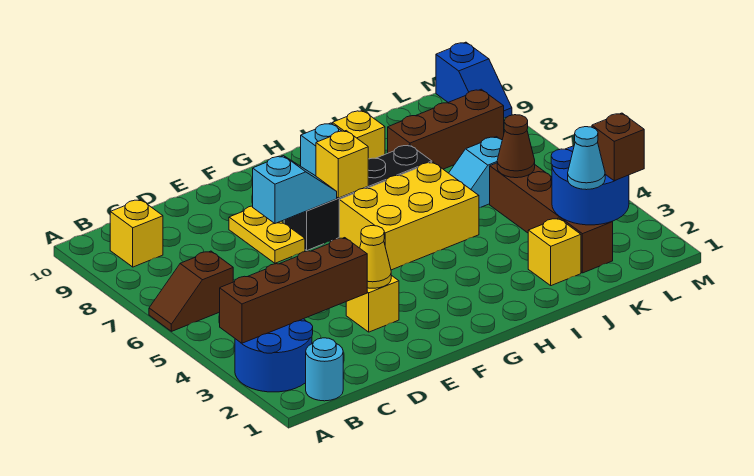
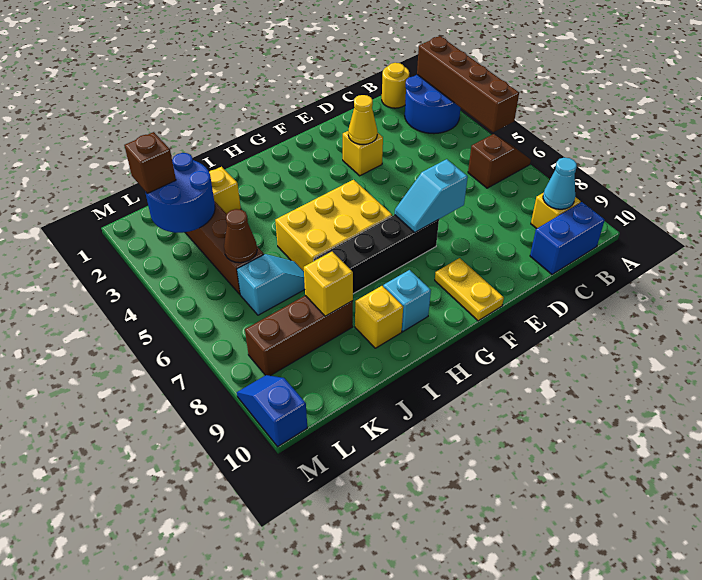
brown 1x4 brick [220,238,367,343] -> brown 1x4 brick turned to [417,36,519,132]
cyan 1x1 round brick [306,338,343,401] -> yellow 1x1 round brick [382,63,409,108]
none -> blue 1x2 brick [530,202,605,274]
yellow 1x2 plate [229,206,305,263] -> yellow 1x2 plate moved to [435,258,504,321]
yellow 1x1 brick [316,131,368,198] -> yellow 1x1 brick moved to [304,252,353,316]
cyan 1x1 cone [568,127,605,190] -> cyan 1x1 cone moved to [543,158,577,209]

